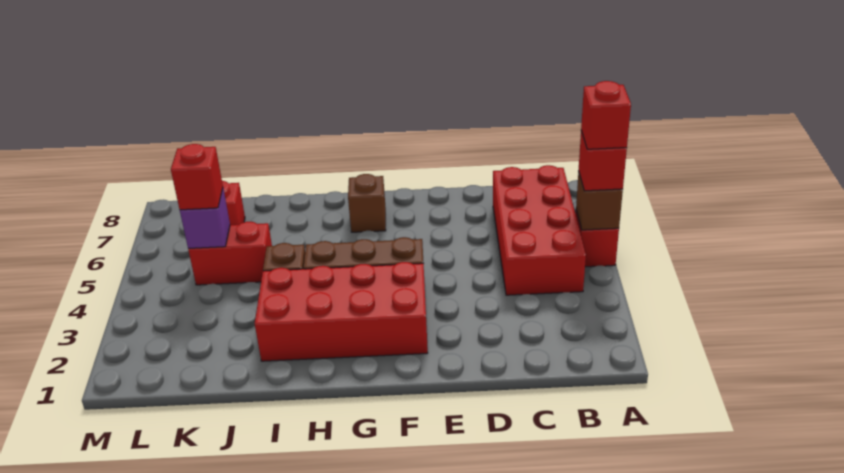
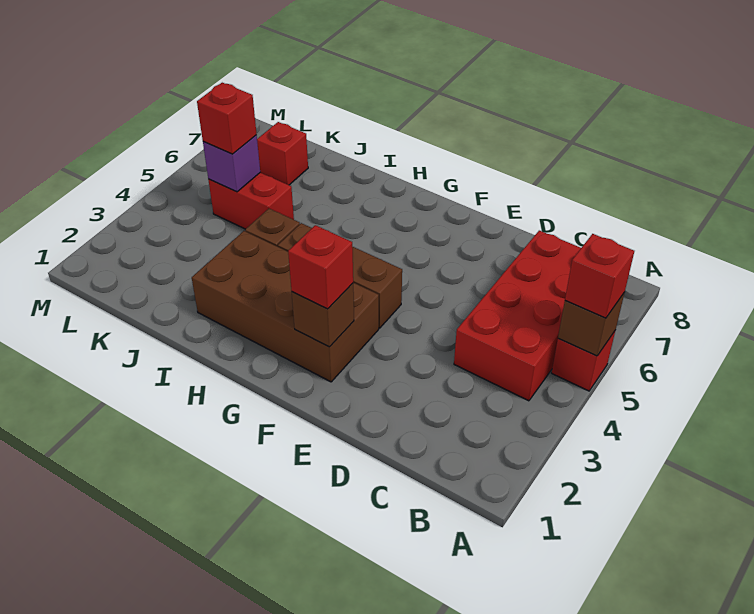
red 1x1 brick [581,81,631,149] -> red 1x1 brick moved to [288,225,353,309]
red 2x4 brick [255,262,428,361] -> brown 2x4 brick [192,231,379,382]
brown 1x1 brick [348,174,386,232] -> brown 1x1 brick moved to [292,283,354,347]

